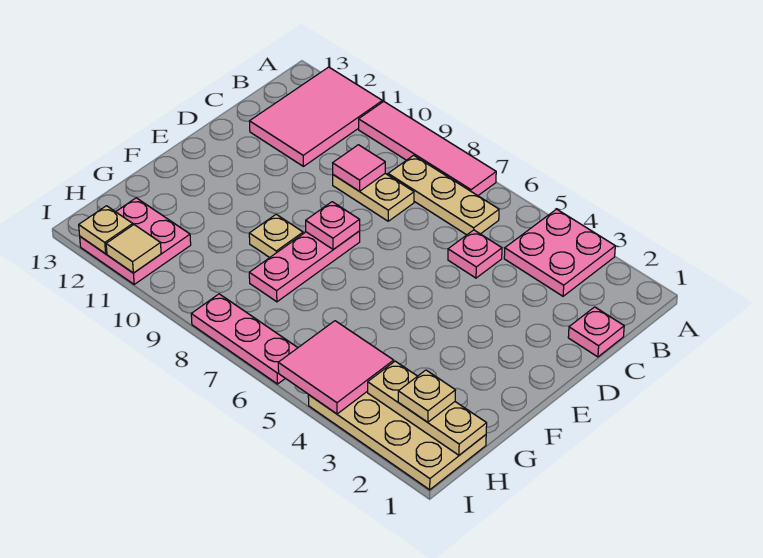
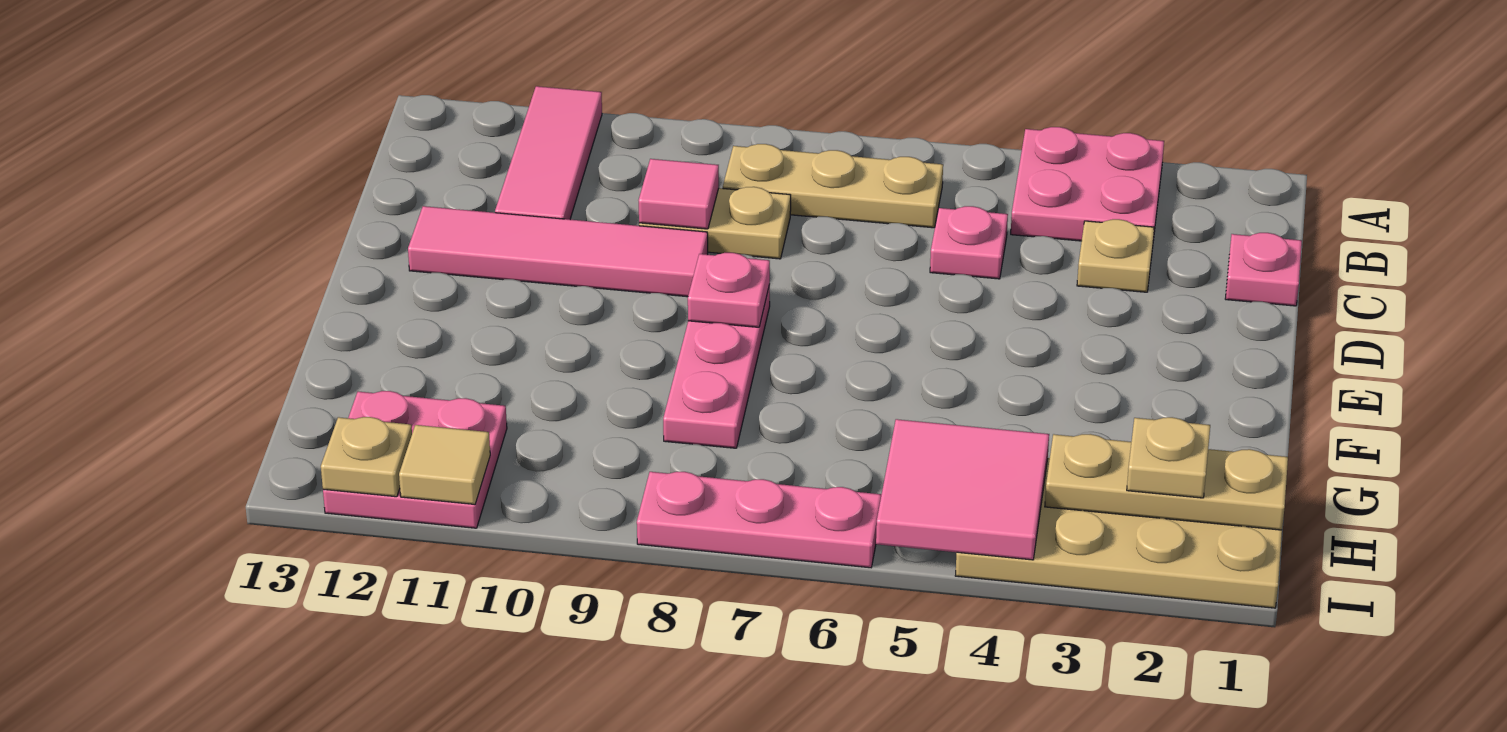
pink 1x4 tile [359,102,496,196] -> pink 1x4 tile moved to [408,206,708,297]
pink 2x3 tile [250,67,382,166] -> pink 1x3 tile [495,86,602,219]
tan 1x1 plate [249,214,303,258] -> tan 1x1 plate moved to [1077,219,1154,292]

